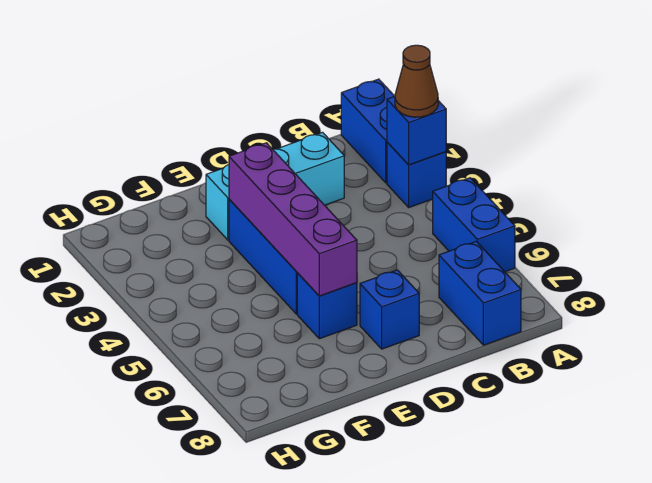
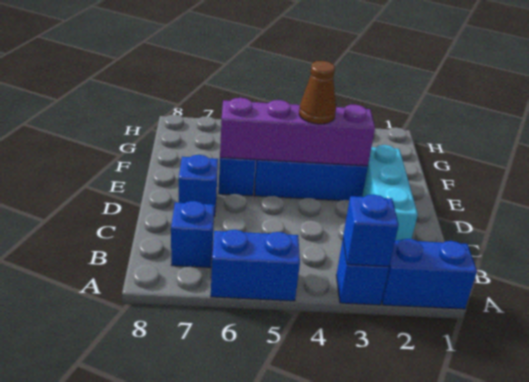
brown 1x1 cone [395,45,438,117] -> brown 1x1 cone moved to [299,61,336,124]
blue 1x2 brick [439,241,521,345] -> blue 1x1 brick [171,201,214,268]

